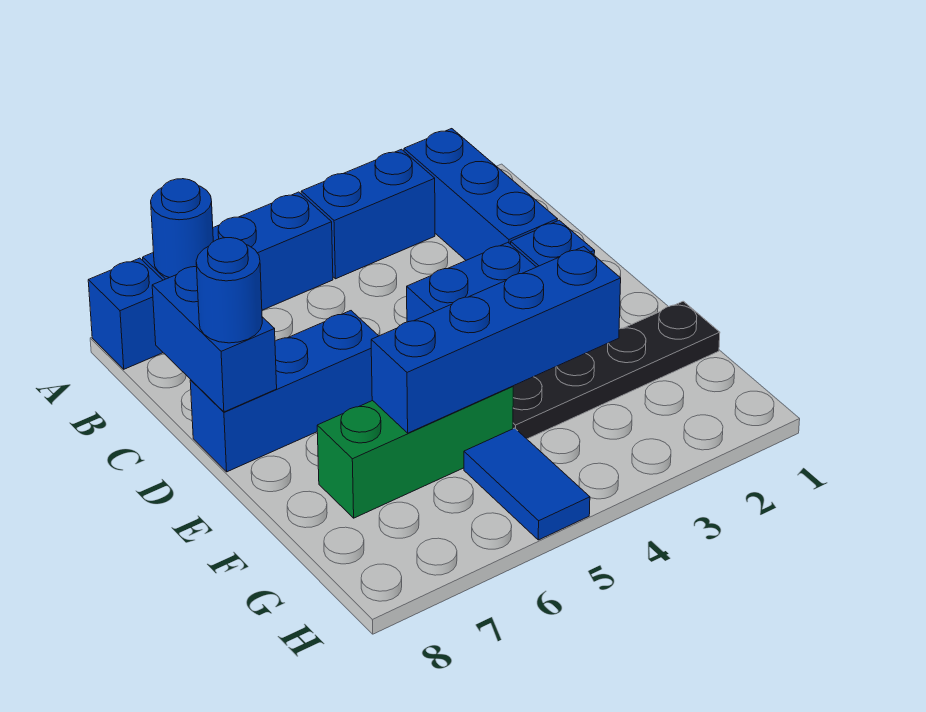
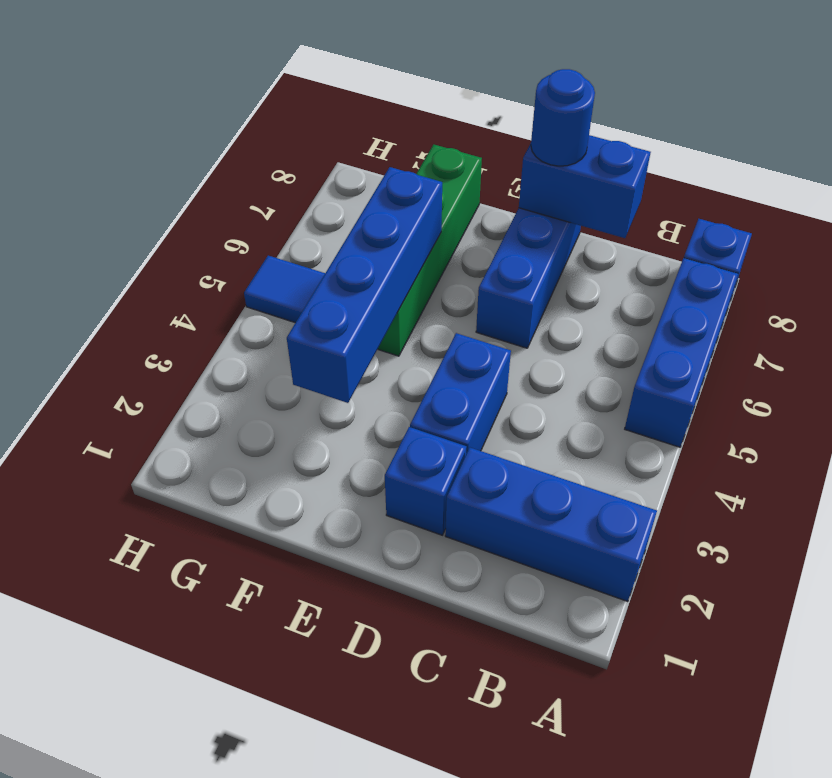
blue 1x2 brick [301,149,435,279] -> none
blue 1x1 round brick [151,179,213,278] -> none
black 1x4 plate [513,301,720,439] -> none
green 1x3 brick [317,386,513,518] -> green 1x4 brick [378,145,482,356]

